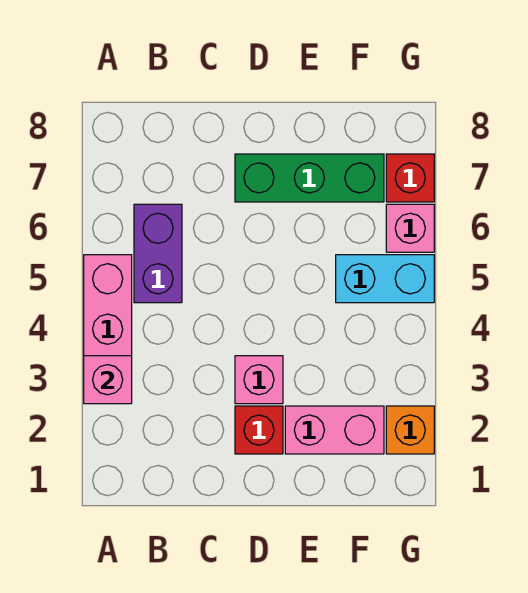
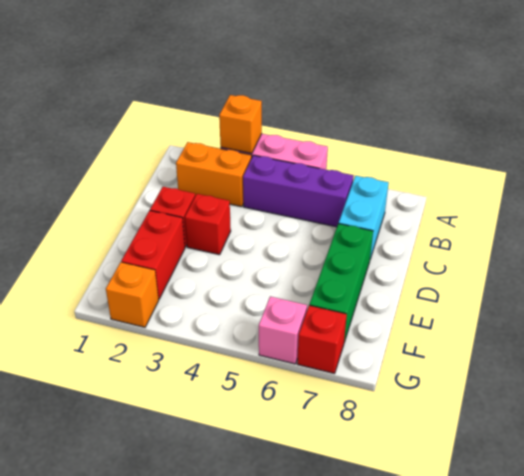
pink 1x1 brick [84,356,132,404] -> orange 1x1 brick [219,95,262,153]
none -> orange 1x2 brick [176,142,252,207]
purple 1x2 brick [134,204,182,303] -> purple 1x3 brick [243,155,354,227]
pink 1x1 brick [235,356,283,404] -> red 1x1 brick [185,194,231,255]
pink 1x2 brick [285,406,384,454] -> red 1x2 brick [121,210,185,299]
cyan 1x2 brick [336,255,434,303] -> cyan 1x2 brick moved to [339,176,389,259]

